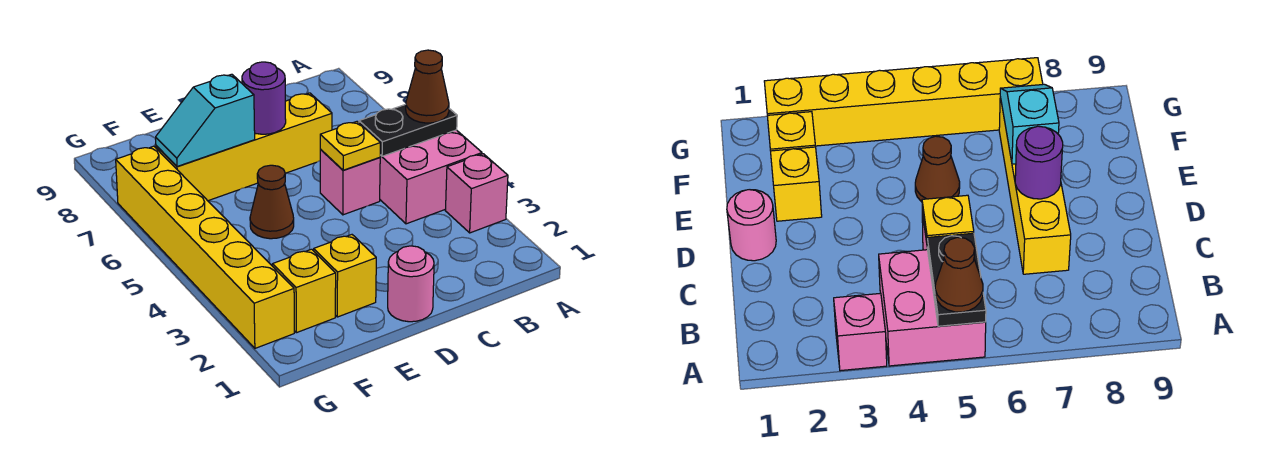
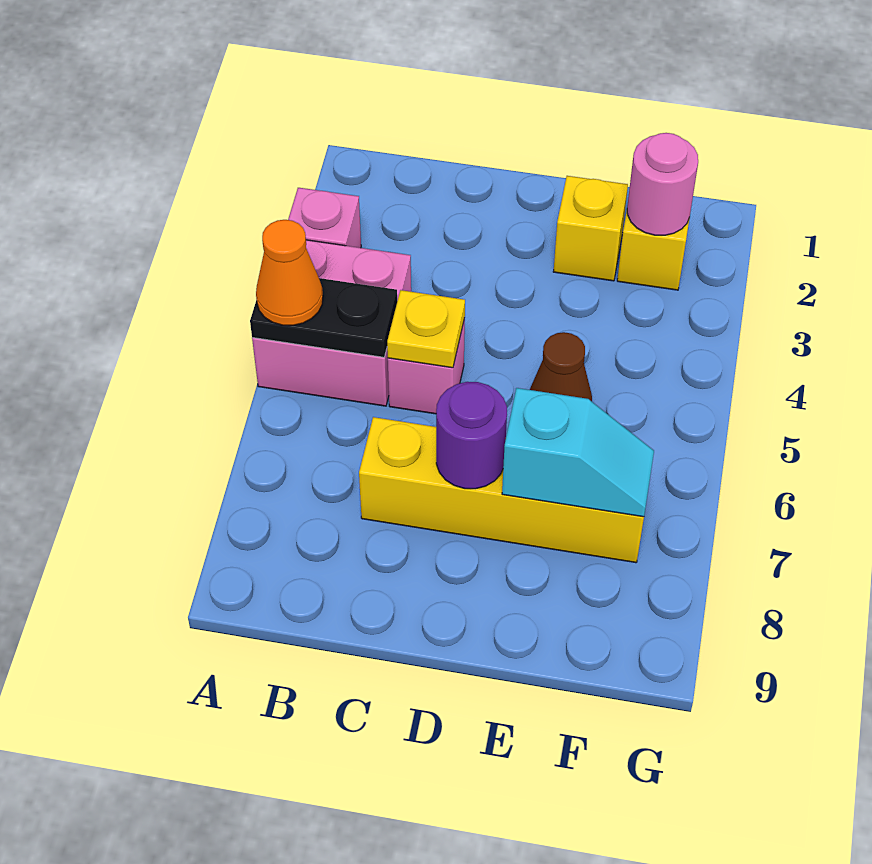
brown 1x1 cone [406,50,449,123] -> orange 1x1 cone [256,220,323,325]
pink 1x1 round brick [388,246,434,322] -> pink 1x1 round brick moved to [627,133,698,235]
yellow 1x6 brick [116,146,294,348] -> none

